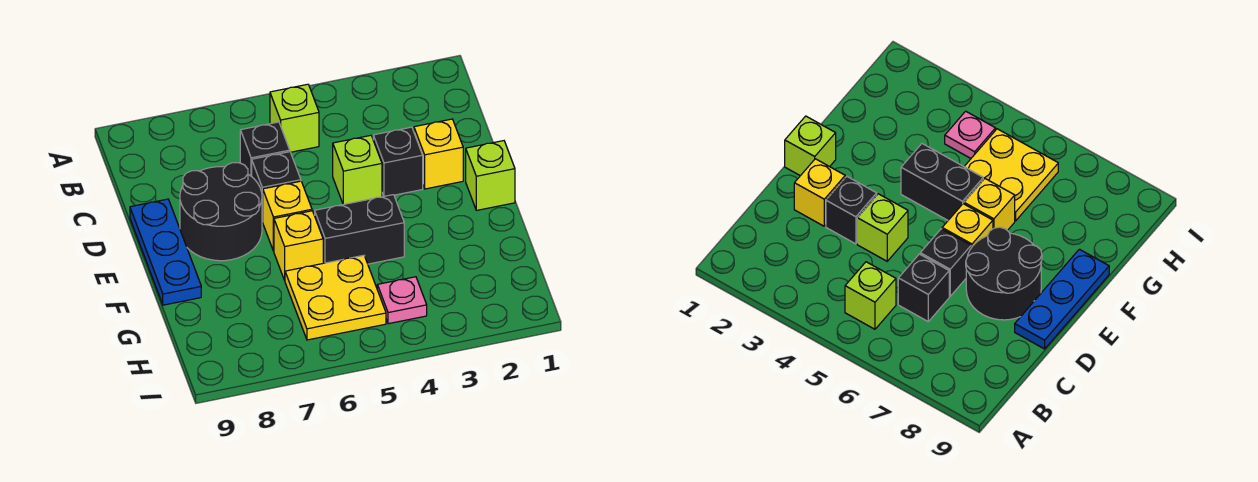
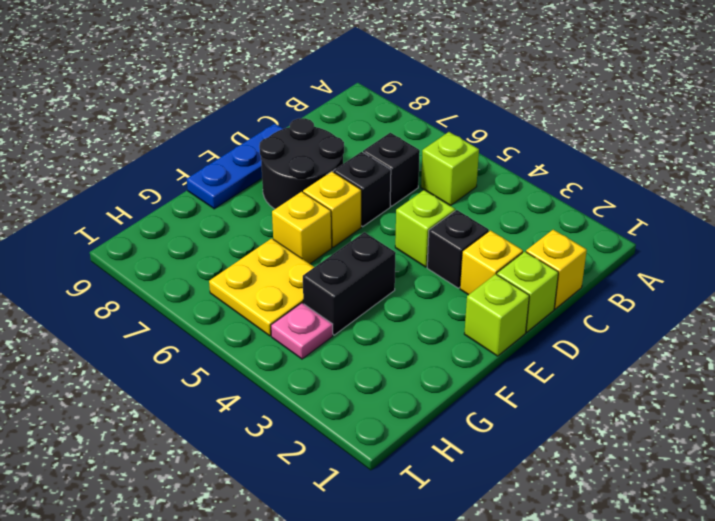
none -> yellow 1x1 brick [526,230,587,309]
none -> lime 1x1 brick [497,252,559,332]
black 1x2 brick [315,195,404,264] -> black 1x2 brick turned to [303,232,396,335]

